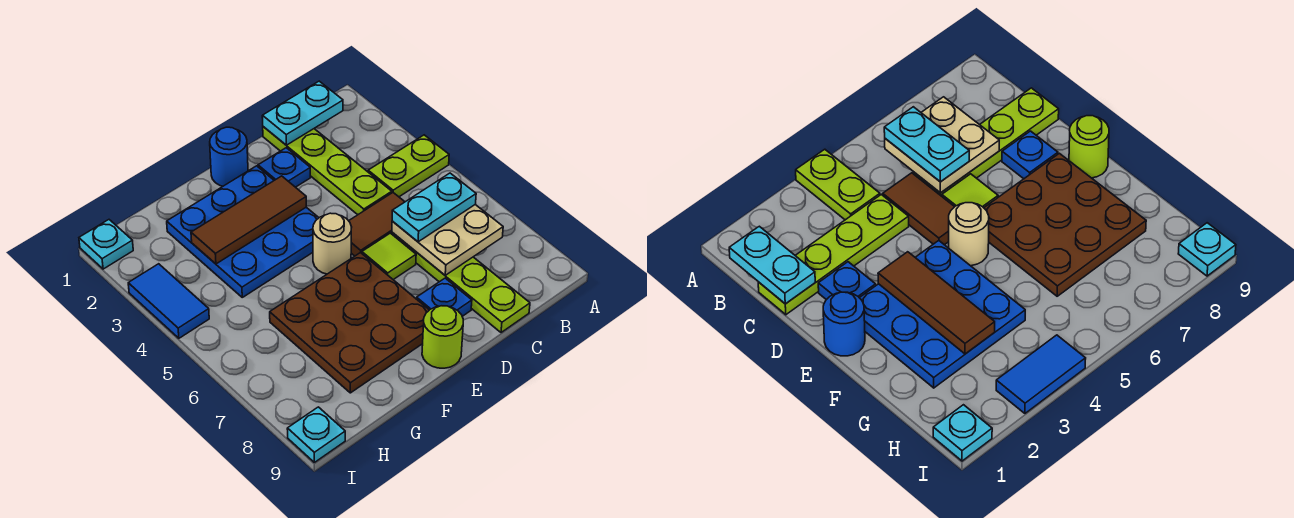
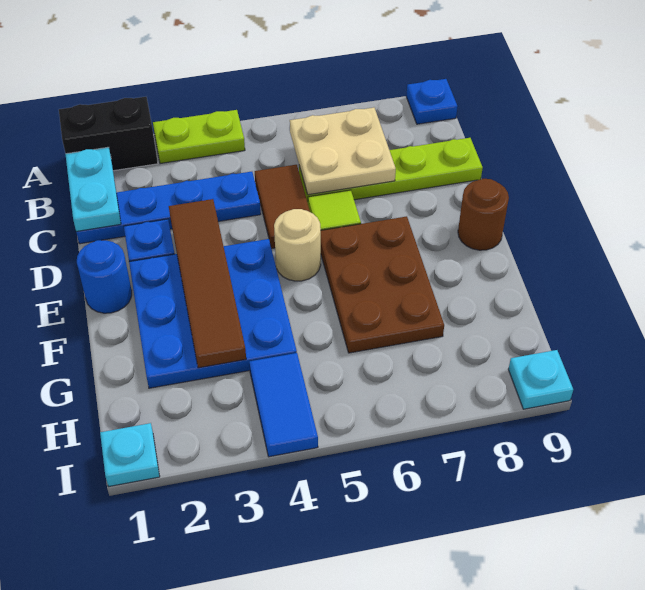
none -> black 1x2 brick [59,97,158,171]
lime 1x2 plate [368,135,449,197] -> lime 1x2 plate turned to [153,110,245,163]
cyan 1x2 plate [392,173,476,242] -> none
lime 1x4 plate [263,127,392,215] -> blue 1x4 plate [76,172,261,244]
blue 1x1 plate [417,278,472,316] -> blue 1x1 plate moved to [406,79,458,124]
brown 1x3 tile [191,176,306,264] -> brown 1x4 tile [169,199,246,368]
brown 3x3 plate [270,253,429,393] -> brown 2x3 plate [321,216,444,353]
lime 1x1 round brick [422,306,463,368] -> brown 1x1 round brick [458,179,509,250]
blue 1x2 tile [128,264,209,338] -> blue 1x2 tile turned to [249,353,318,457]

